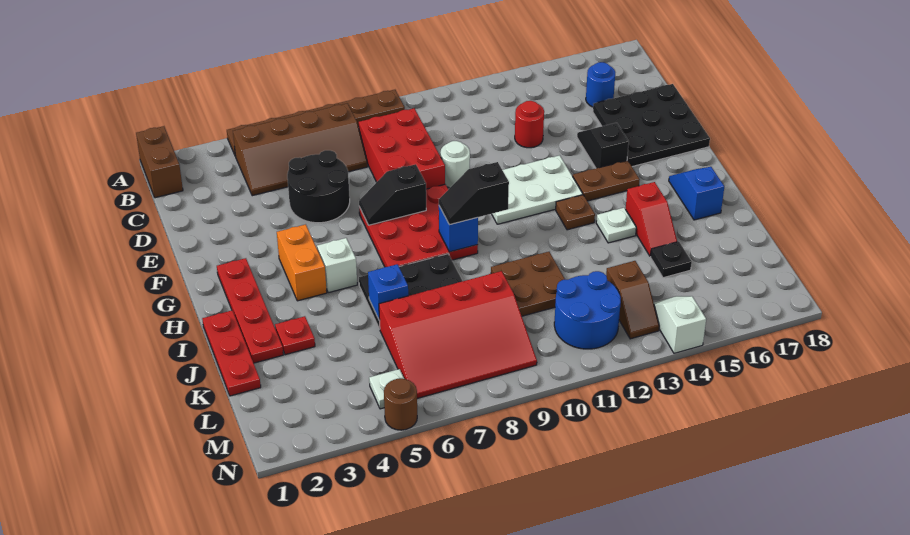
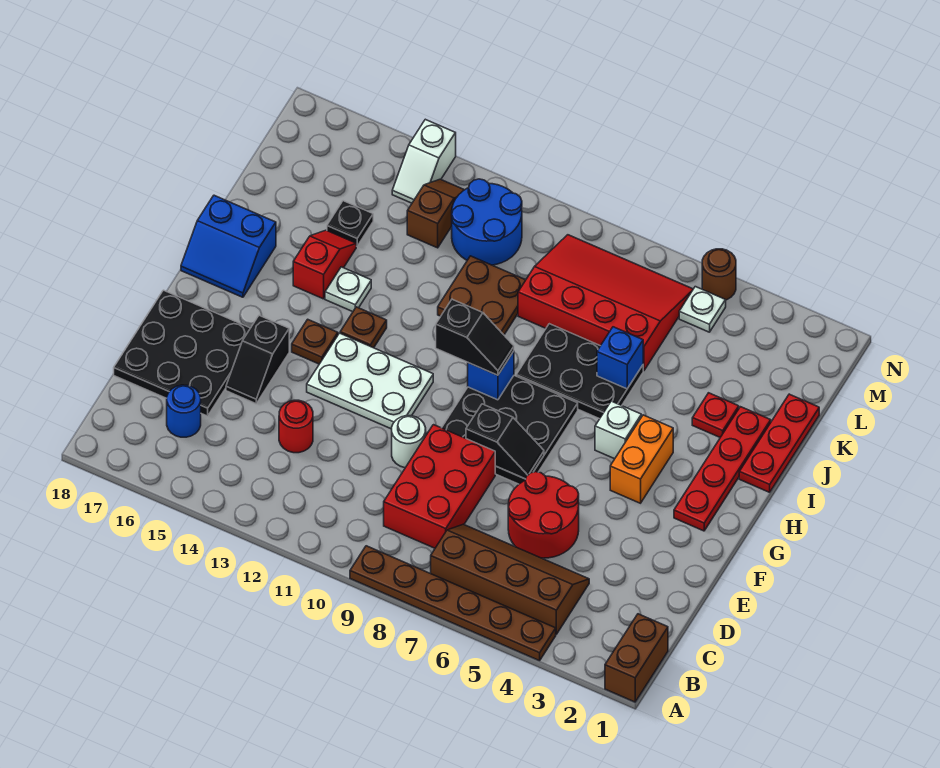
black 2x2 round brick [287,150,350,223] -> red 2x2 round brick [508,472,579,558]
red 3x3 plate [359,184,478,267] -> black 3x3 plate [442,376,578,484]
brown 1x2 plate [573,160,640,201] -> brown 1x1 plate [292,319,338,364]
blue 1x2 slope [669,167,724,220] -> blue 2x2 slope [181,195,276,297]

